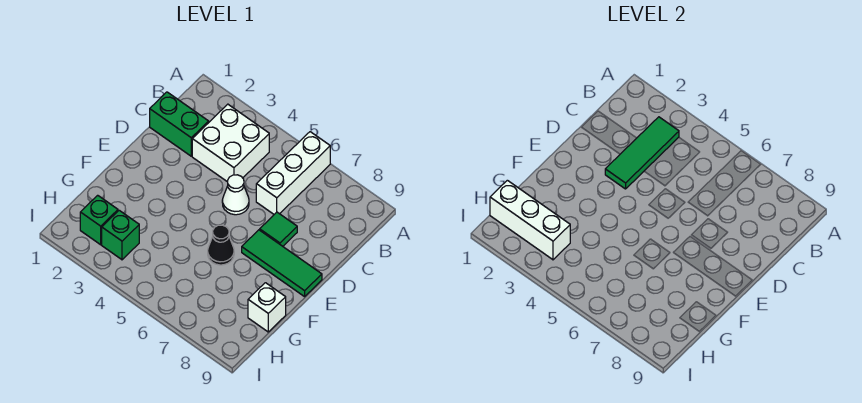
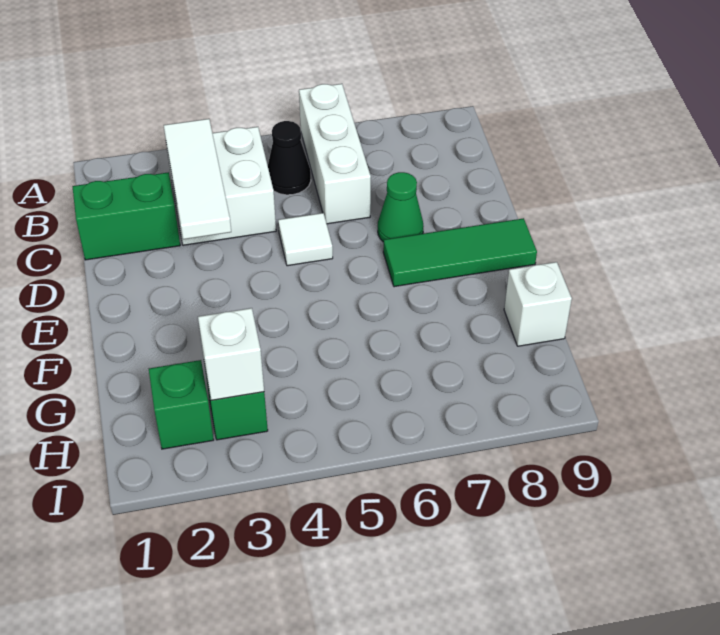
green 1x3 tile [605,117,679,189] -> white 1x3 tile [164,119,231,239]
white 1x1 cone [222,175,249,215] -> white 1x1 tile [278,213,333,266]
green 1x1 tile [260,212,297,246] -> green 1x1 cone [378,172,423,242]
black 1x1 cone [208,225,234,265] -> black 1x1 cone moved to [268,121,311,195]
white 1x3 brick [490,180,570,260] -> white 1x1 brick [198,308,264,400]

